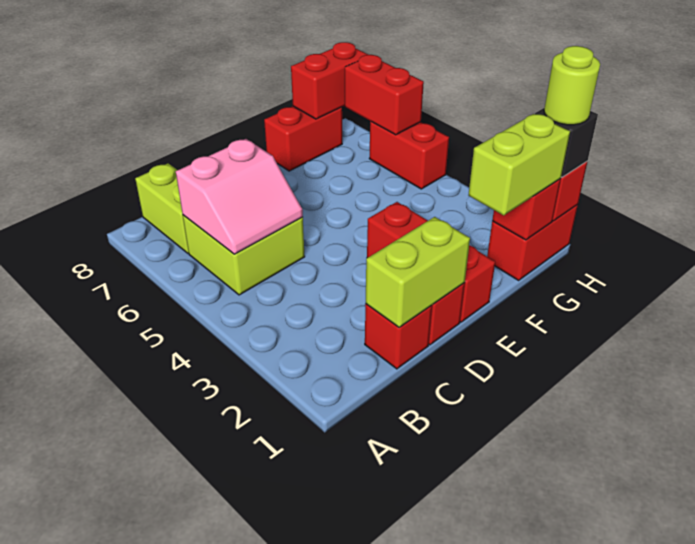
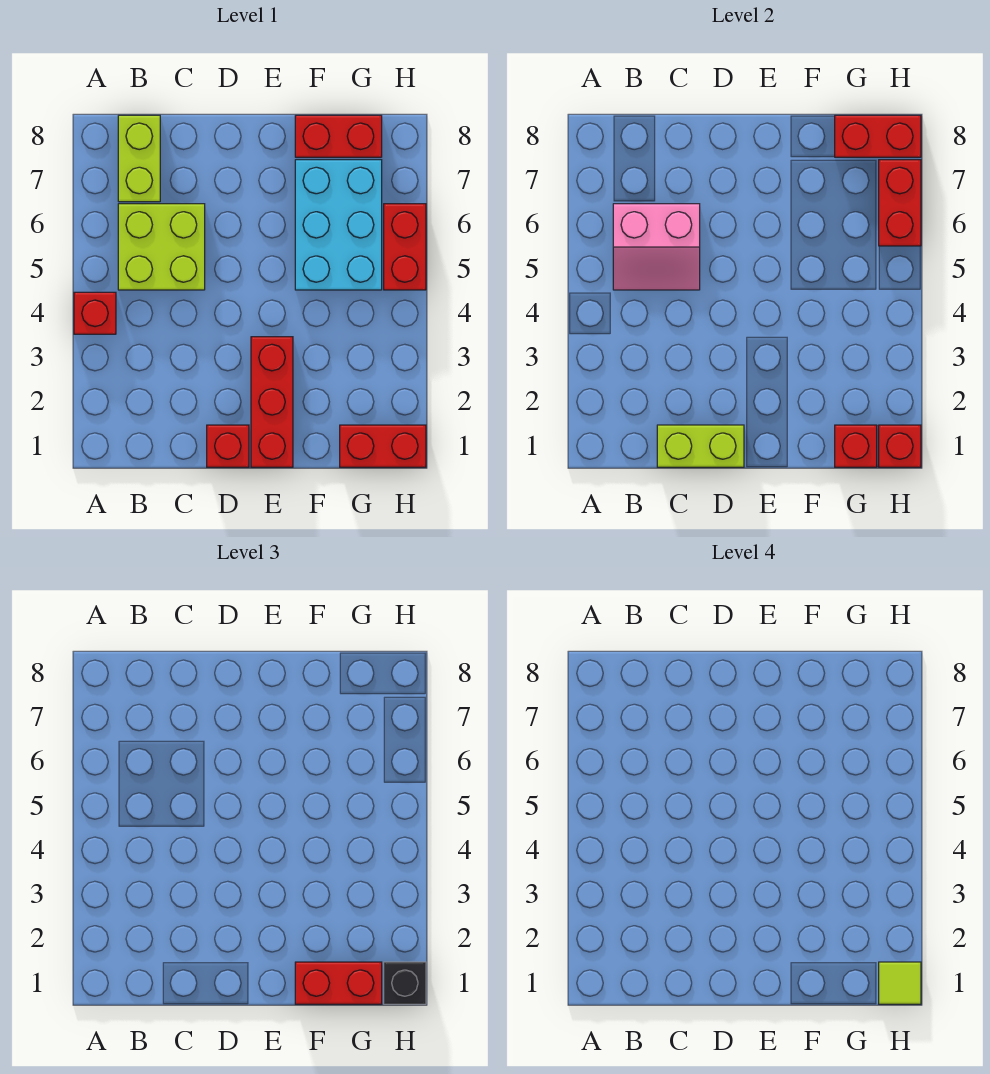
red 1x1 brick [365,304,432,369] -> red 1x1 brick moved to [74,292,116,334]
lime 1x2 brick [468,114,570,215] -> red 1x2 brick [295,962,382,1004]
none -> cyan 2x3 brick [295,160,382,290]
lime 1x1 round brick [544,46,600,125] -> lime 1x1 tile [879,962,921,1004]

